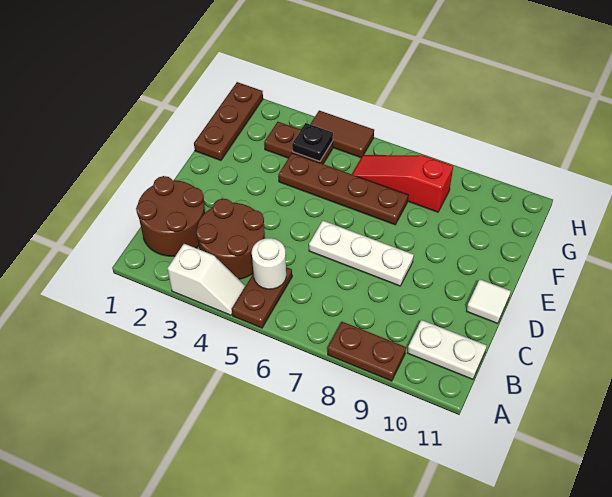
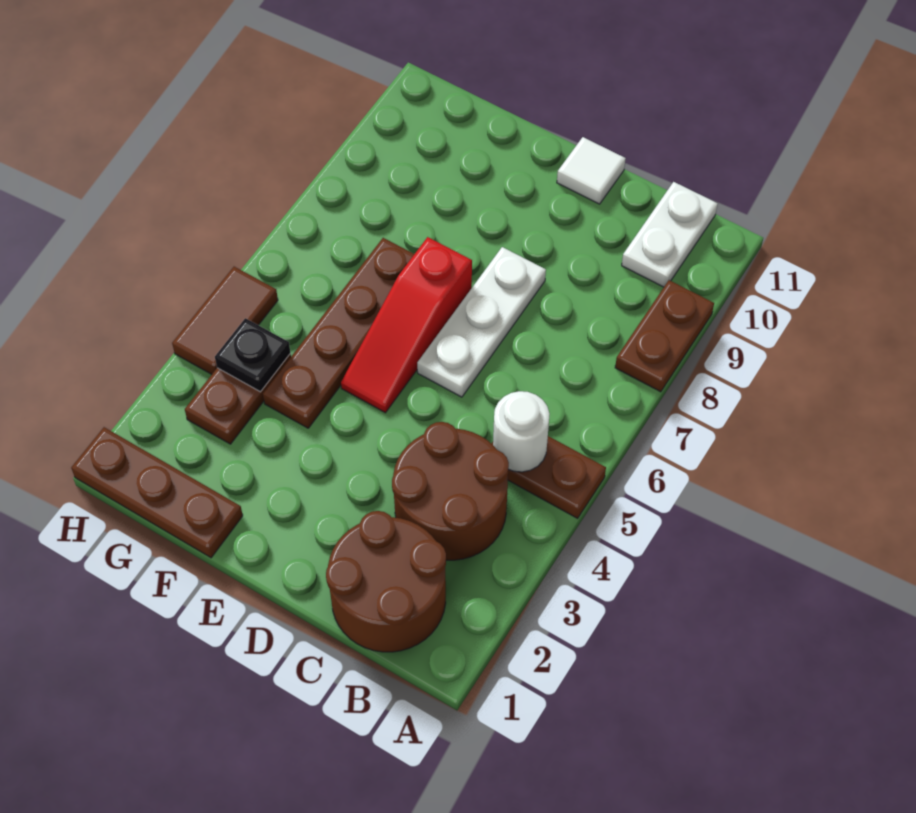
white 1x2 slope [168,244,245,315] -> none
red 1x3 slope [352,155,453,212] -> red 1x3 slope moved to [341,237,472,413]

